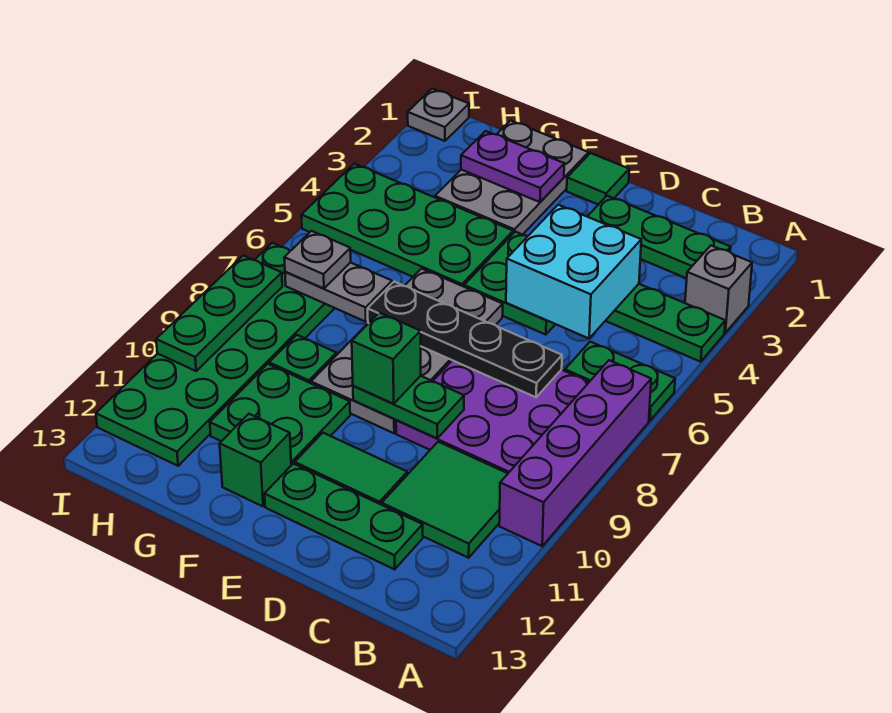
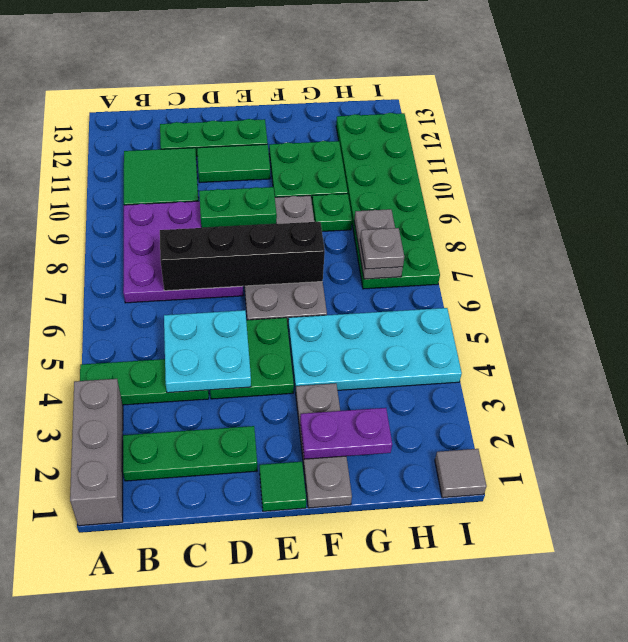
grey 1x1 brick [685,246,752,333] -> grey 1x3 brick [70,379,123,526]
green 1x2 plate [565,342,675,421] -> none
purple 1x4 brick [499,360,651,546] -> none
cyan 2x2 brick [506,205,641,338] -> cyan 2x2 plate [164,310,251,393]
black 1x4 plate [368,282,562,397] -> black 1x4 brick [160,222,325,291]
green 1x1 brick [352,313,421,404] -> none
grey 2x3 plate [435,121,589,235] -> grey 1x3 plate [296,383,352,508]
green 2x4 plate [301,164,513,287] -> cyan 2x4 plate [288,308,462,392]
green 1x1 brick [220,414,291,506] -> none
grey 1x2 plate [285,262,392,322] -> grey 1x2 plate turned to [354,209,403,279]
grey 1x1 plate [408,89,469,141] -> grey 1x1 tile [435,449,487,498]
green 1x3 plate [156,255,282,371] -> none

